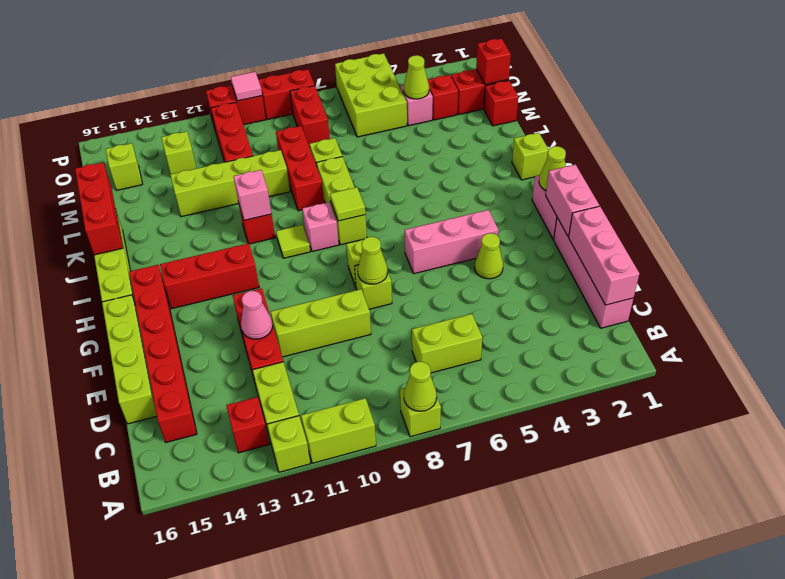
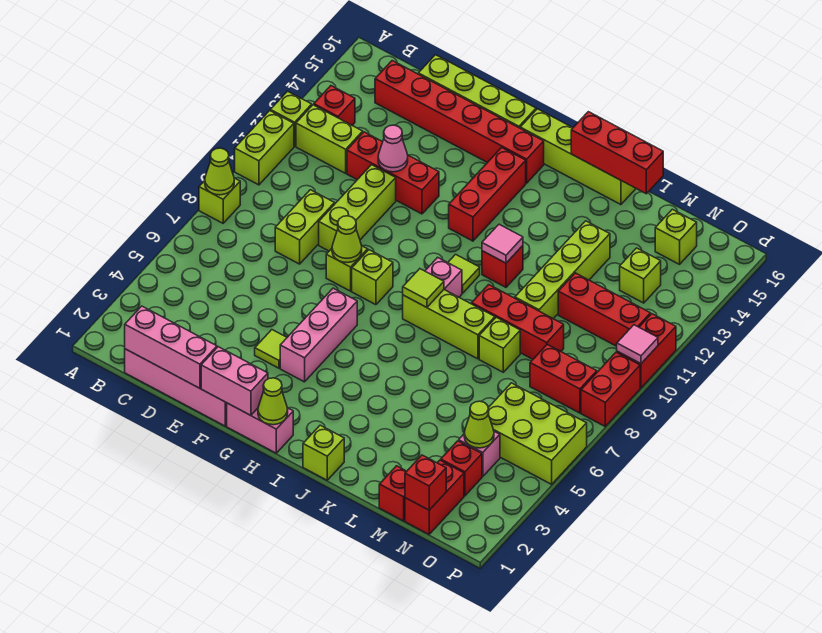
lime 1x2 brick [412,314,482,373] -> lime 1x2 brick moved to [275,190,335,264]
lime 1x1 cone [474,233,503,279] -> lime 1x1 tile [255,330,287,368]
pink 1x1 brick [233,170,272,220] -> pink 1x1 tile [482,224,523,263]

